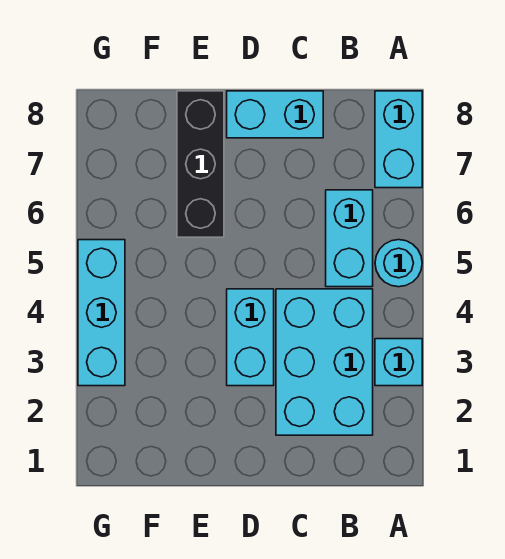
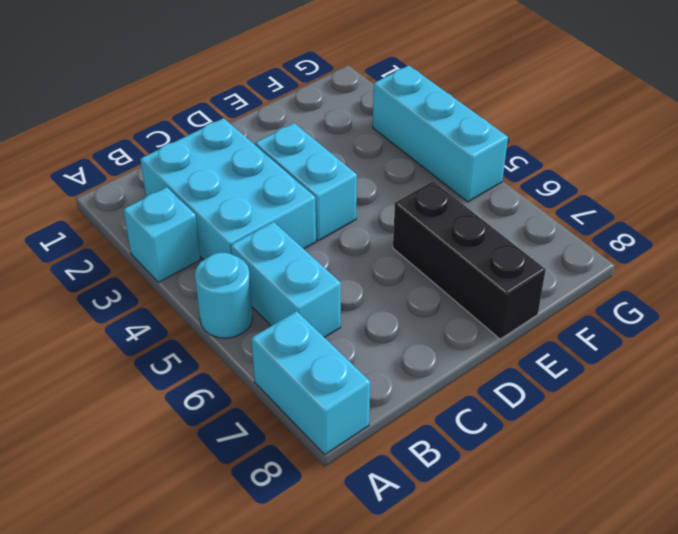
cyan 1x2 brick [227,91,323,138] -> none

